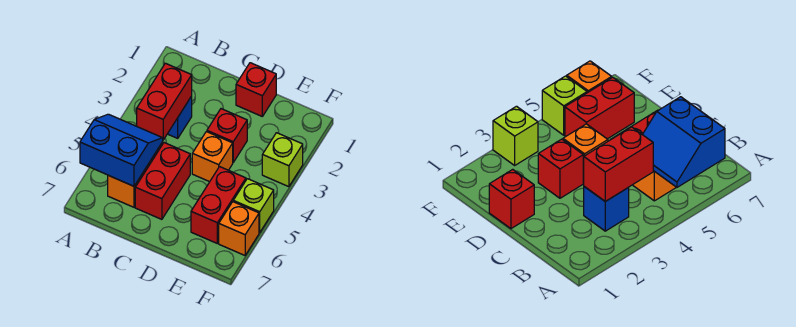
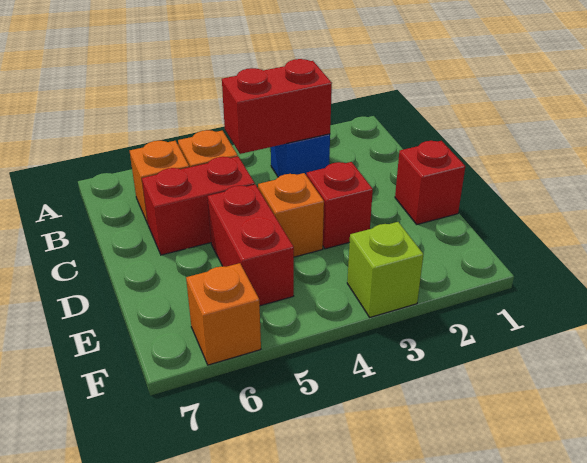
blue 2x2 slope [80,114,163,186] -> none
red 1x2 brick [191,167,246,243] -> red 1x2 brick turned to [208,185,294,306]
lime 1x1 brick [233,179,274,233] -> none

